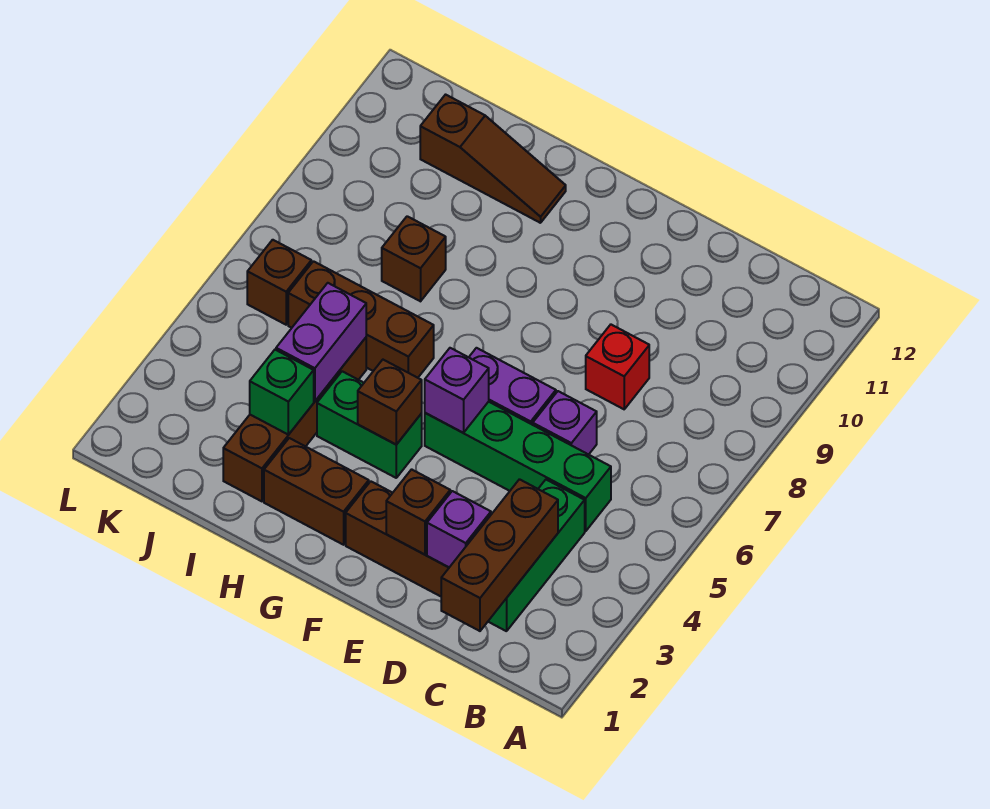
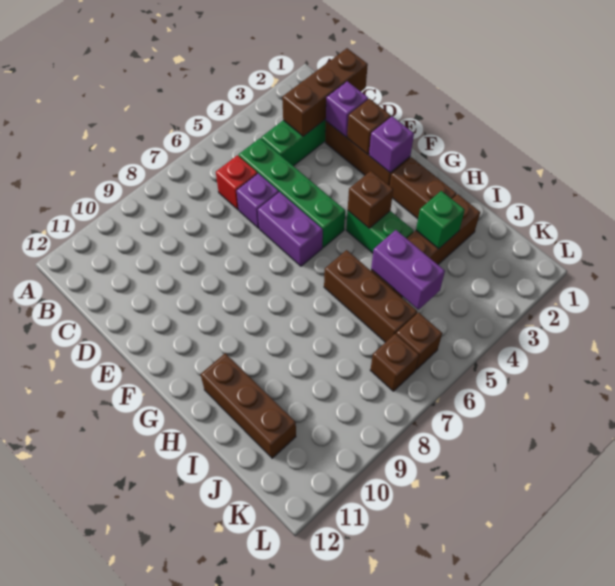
red 1x1 brick [586,325,649,409] -> red 1x1 brick moved to [216,155,257,210]
purple 1x1 brick [425,348,489,433] -> purple 1x1 brick moved to [369,117,414,173]
brown 1x3 slope [420,95,566,223] -> brown 1x3 brick [201,353,296,458]
purple 1x2 brick [276,283,366,401] -> purple 1x2 brick turned to [371,230,445,310]
brown 1x1 brick [382,216,446,301] -> brown 1x1 brick moved to [370,334,419,391]

